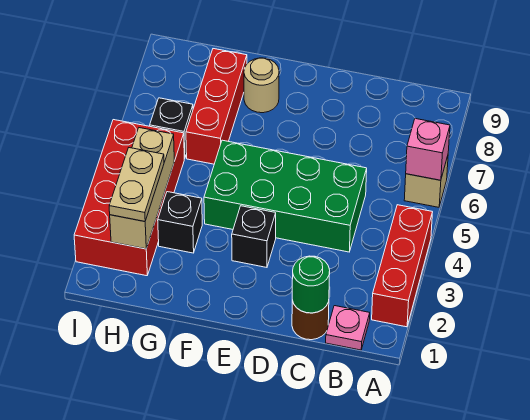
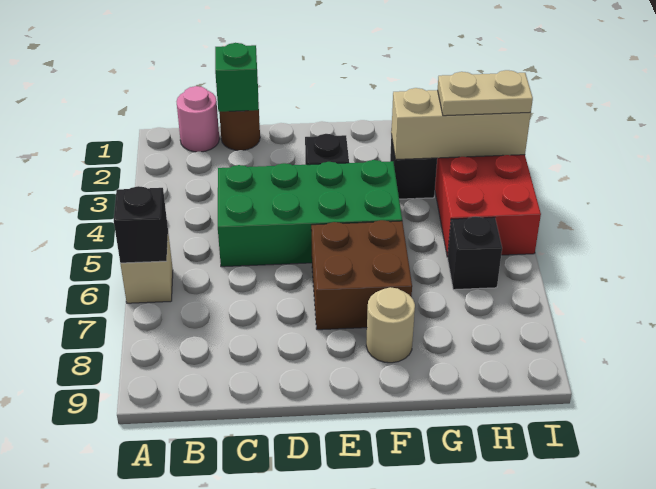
red 1x3 brick [372,205,432,327] -> none
pink 1x1 brick [406,119,450,180] -> black 1x1 brick [114,186,168,263]
pink 1x1 plate [326,306,370,350] -> pink 1x1 round brick [176,86,219,152]
green 1x1 round brick [292,256,330,313] -> green 1x1 brick [215,43,259,112]
none -> brown 2x2 brick [311,220,412,330]
red 1x3 brick [186,49,247,164] -> none
tan 1x3 brick [110,128,174,249] -> tan 1x3 brick turned to [391,88,531,160]
tan 1x2 plate [109,148,164,221] -> tan 1x2 plate turned to [438,70,533,116]

